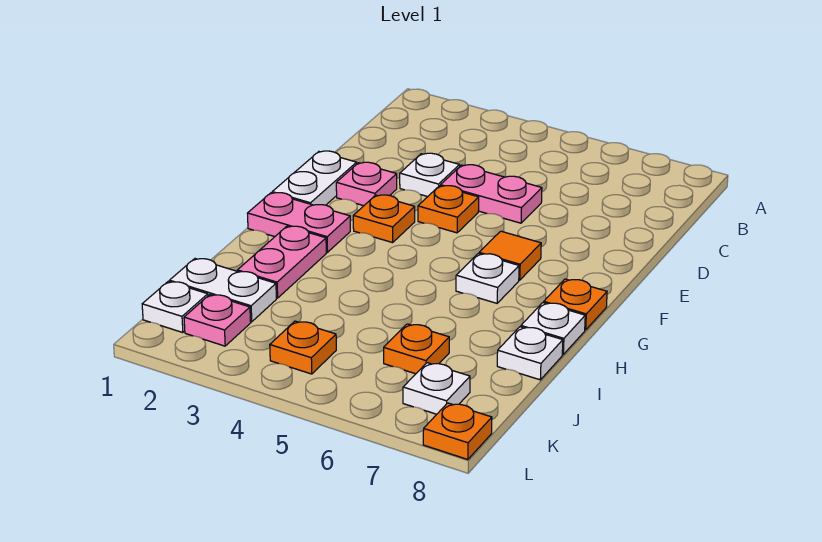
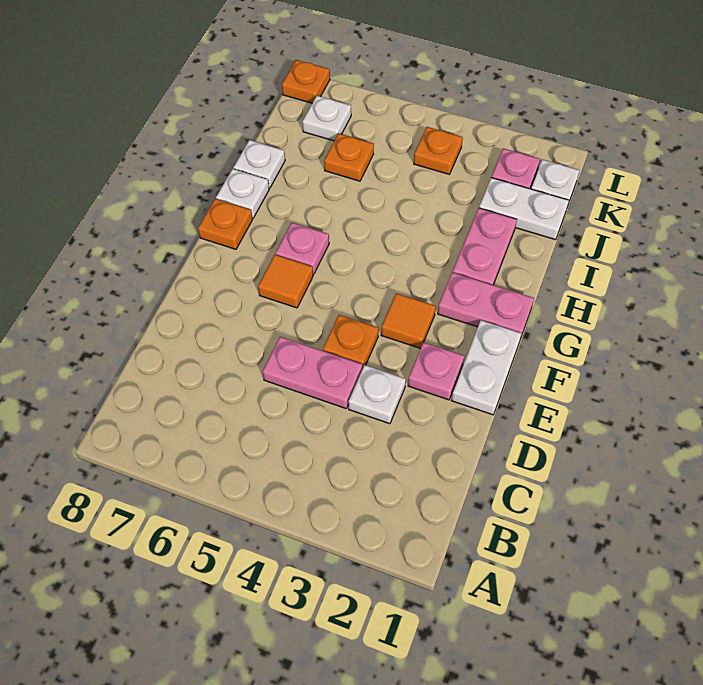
orange 1x1 plate [353,195,415,243] -> orange 1x1 tile [381,293,436,349]
white 1x1 plate [456,254,519,303] -> pink 1x1 plate [276,223,329,274]

